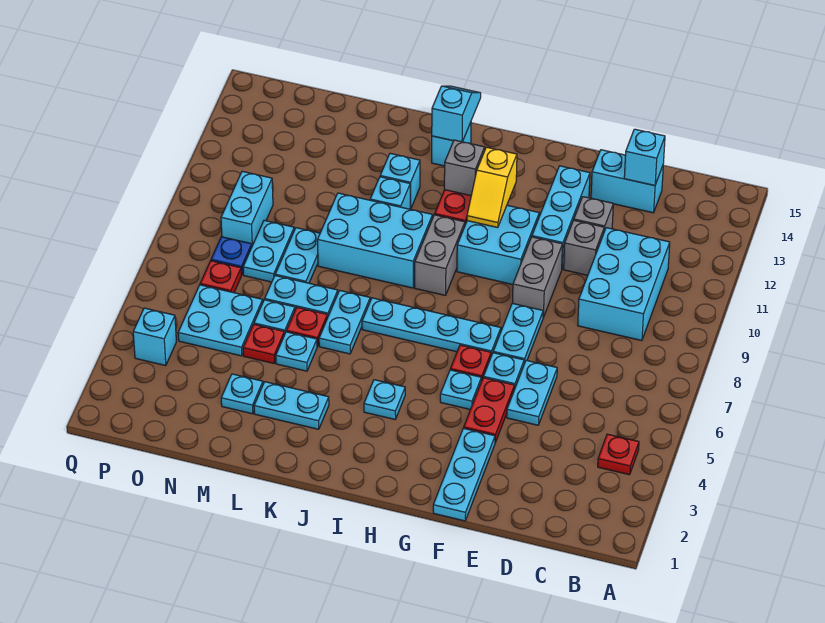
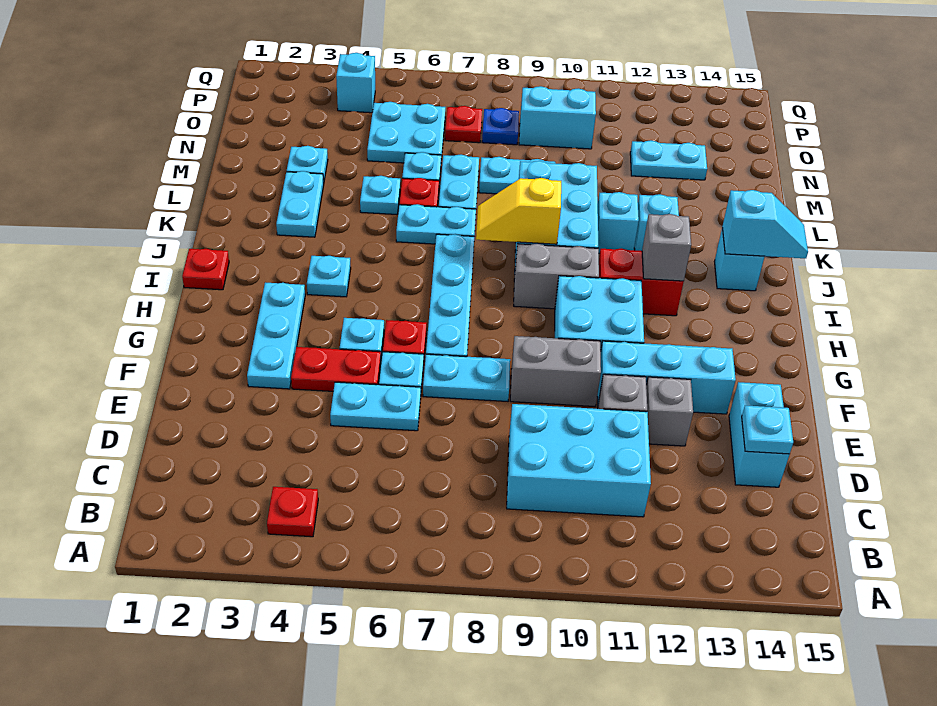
cyan 1x1 brick [624,129,665,186] -> cyan 1x1 plate [742,405,793,454]
cyan 1x3 plate [433,428,495,521] -> cyan 1x3 plate turned to [247,282,305,389]
yellow 1x2 slope [467,147,517,228] -> yellow 1x2 slope moved to [476,178,561,244]
red 1x1 plate [243,324,284,363] -> red 1x1 plate moved to [182,249,229,290]
cyan 1x2 plate [243,220,294,282] -> cyan 1x2 plate moved to [630,140,707,180]

